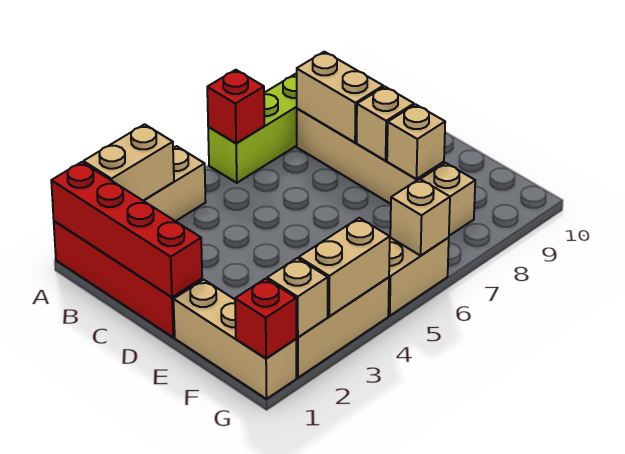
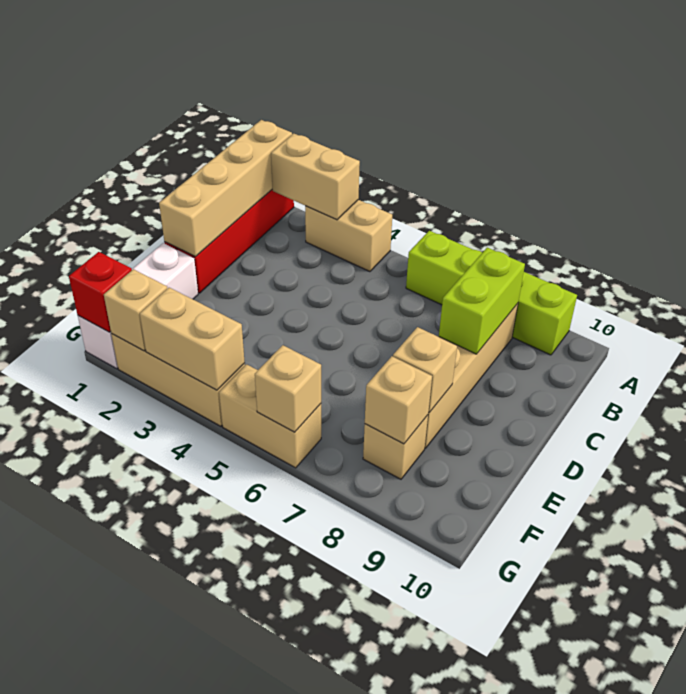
red 1x4 brick [51,162,202,297] -> tan 1x4 brick [159,120,292,256]
red 1x1 brick [207,70,264,143] -> none
tan 1x2 brick [297,52,383,143] -> lime 1x2 brick [439,248,525,354]
tan 1x1 brick [357,87,414,161] -> tan 1x1 brick moved to [365,356,432,444]
tan 1x3 brick [174,280,296,399] -> white 1x3 brick [78,243,198,368]

